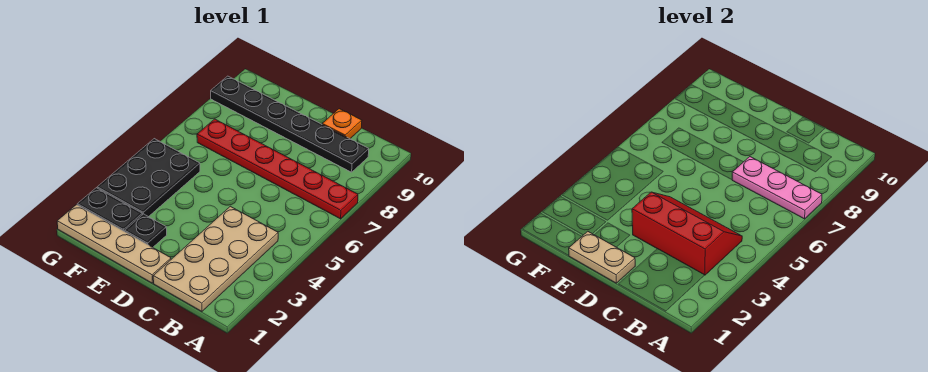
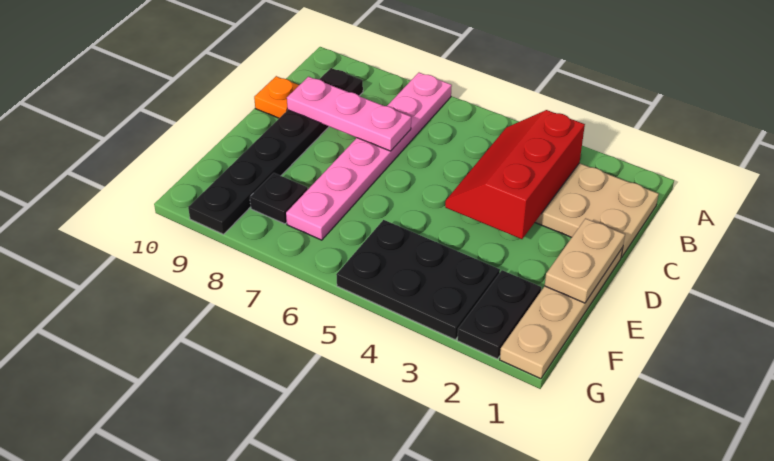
red 1x6 plate [197,119,358,219] -> pink 1x6 plate [286,73,452,240]
pink 1x3 plate [732,157,822,219] -> pink 1x3 plate turned to [287,77,411,151]
black 1x1 plate [125,214,167,247] -> black 1x1 plate moved to [250,173,308,224]

